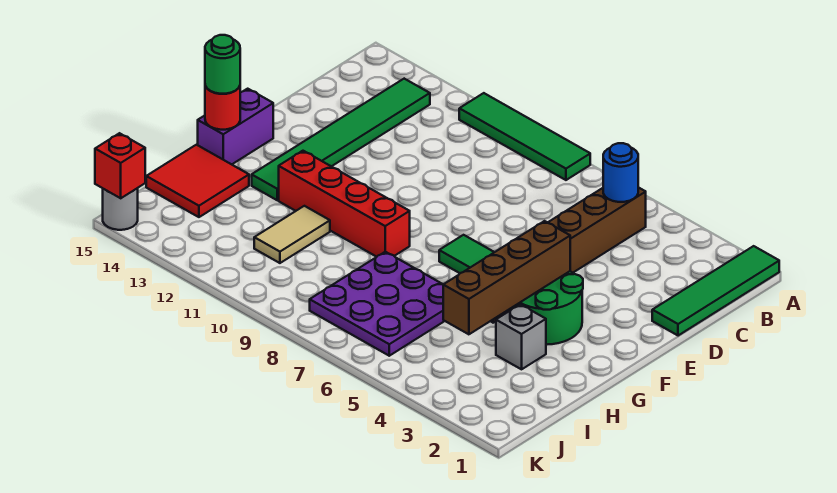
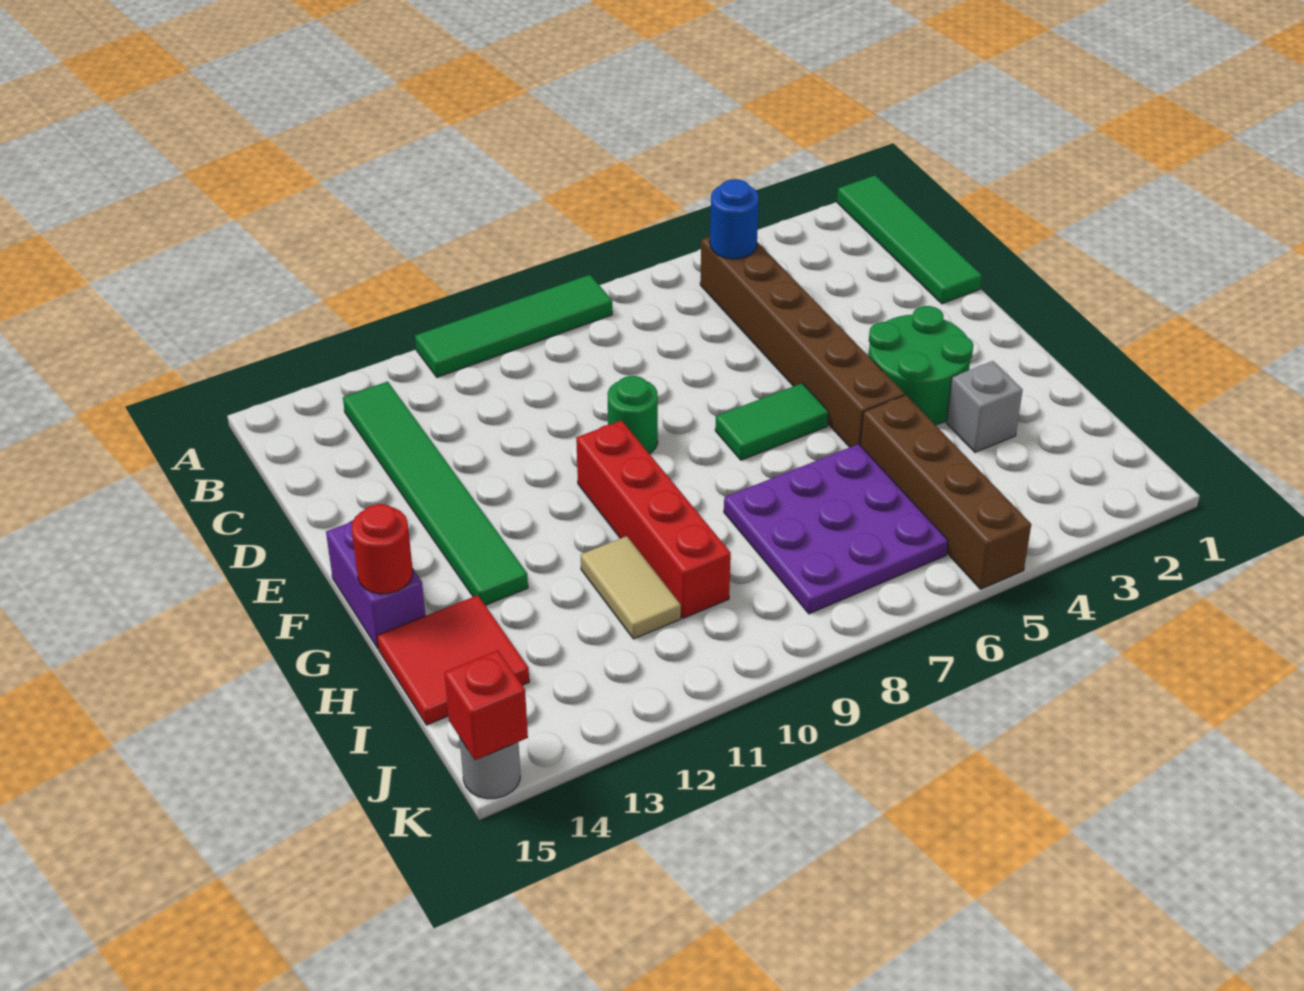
brown 1x4 brick [443,221,570,334] -> brown 1x4 brick moved to [861,395,1031,589]
red 1x4 brick [279,151,410,257] -> red 1x4 brick turned to [576,420,731,618]
green 1x1 round brick [205,35,240,94] -> green 1x1 round brick moved to [608,376,658,454]

